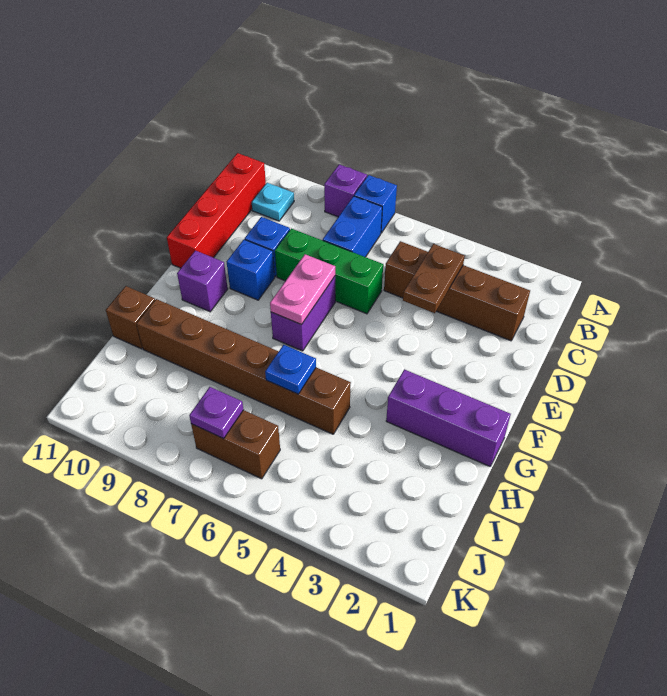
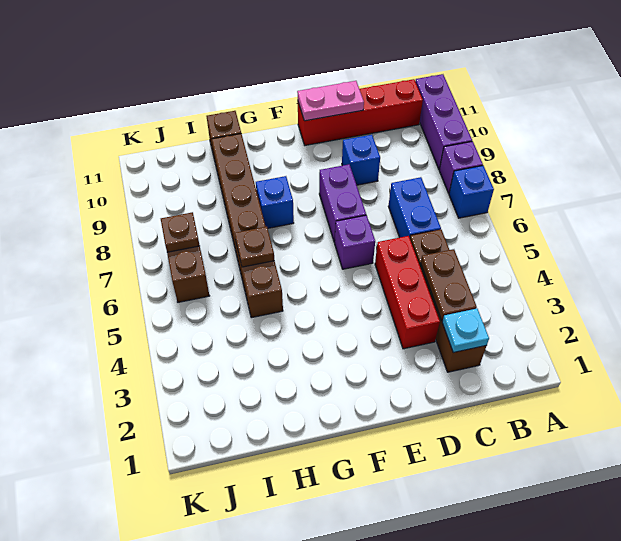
blue 1x2 brick [323,196,382,257] -> blue 1x2 brick turned to [388,177,441,238]
cyan 1x1 plate [252,183,294,221] -> cyan 1x1 plate moved to [442,309,489,353]
brown 1x2 plate [403,244,465,313] -> brown 1x2 plate turned to [421,249,477,321]
none -> red 1x3 brick [375,236,440,349]
green 1x3 brick [275,228,383,314] -> none
purple 1x2 brick [271,277,335,351] -> purple 1x2 brick turned to [319,164,366,242]
pink 1x2 plate [270,254,335,325] -> pink 1x2 plate moved to [297,81,364,121]
blue 1x1 brick [227,239,275,300] -> blue 1x1 brick moved to [256,176,294,228]
purple 1x1 brick [177,251,228,312] -> purple 1x1 brick moved to [334,215,375,269]
purple 1x3 brick [386,369,511,466] -> purple 1x3 brick moved to [415,74,472,170]
blue 1x1 plate [265,345,316,394] -> brown 1x1 plate [235,227,274,267]
purple 1x1 plate [189,387,243,439] -> brown 1x1 plate [161,212,200,252]

